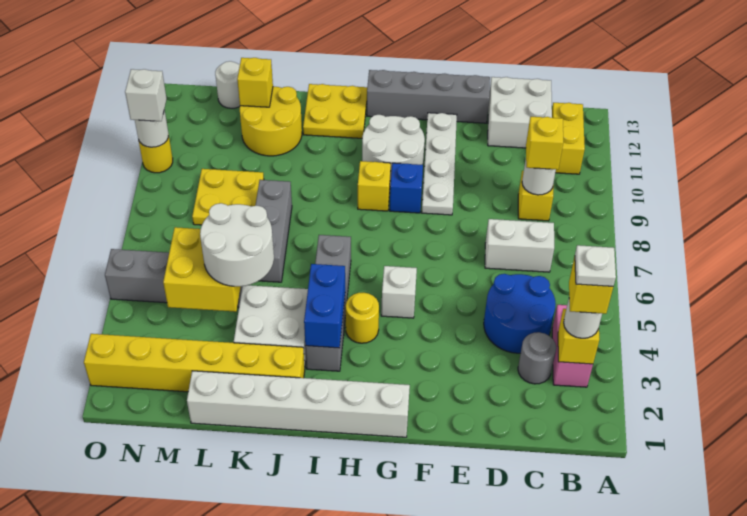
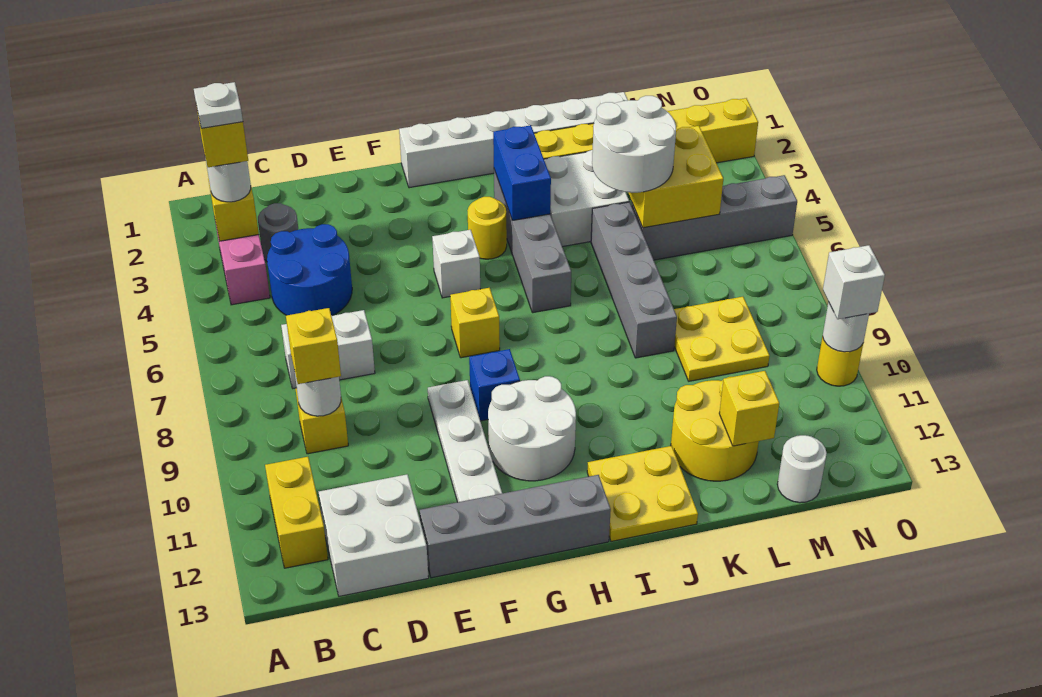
yellow 1x1 brick [358,161,391,211] -> yellow 1x1 brick moved to [450,288,500,358]
grey 1x3 brick [255,180,292,282] -> grey 1x4 brick [591,202,677,358]

